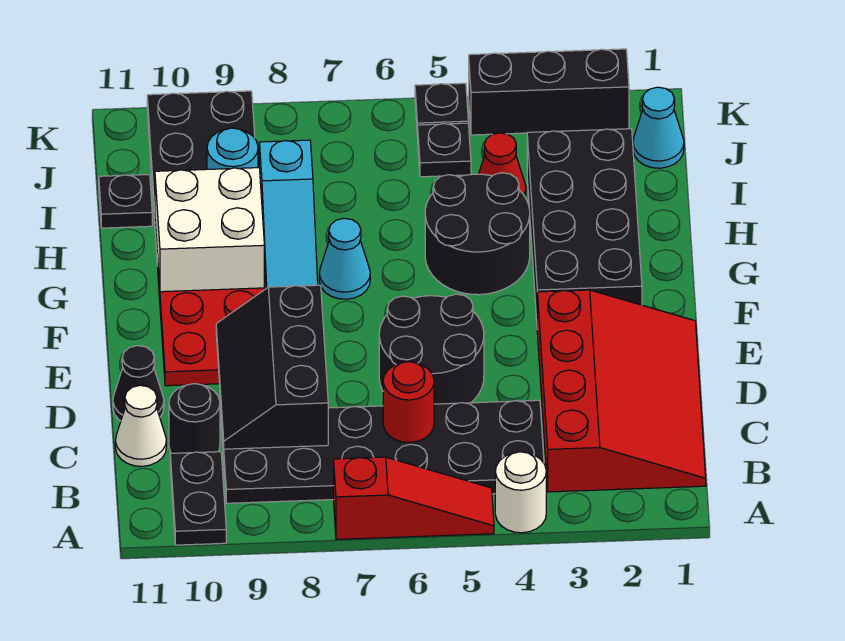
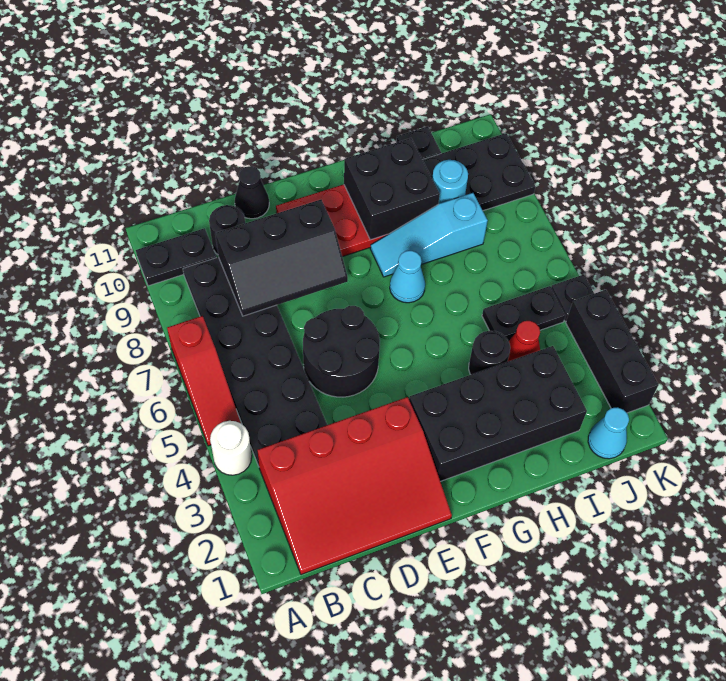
red 1x1 round brick [383,362,434,443] -> none
black 2x3 slope [216,285,328,449] -> black 2x3 slope turned to [215,200,348,316]
white 1x1 cone [115,385,166,466] -> none
black 2x2 round brick [425,173,530,295] -> black 1x1 round brick [469,331,510,375]
white 2x2 brick [155,168,264,292] -> black 2x2 brick [344,138,440,240]
black 1x1 plate [418,123,471,177] -> black 1x2 plate [482,286,566,341]

